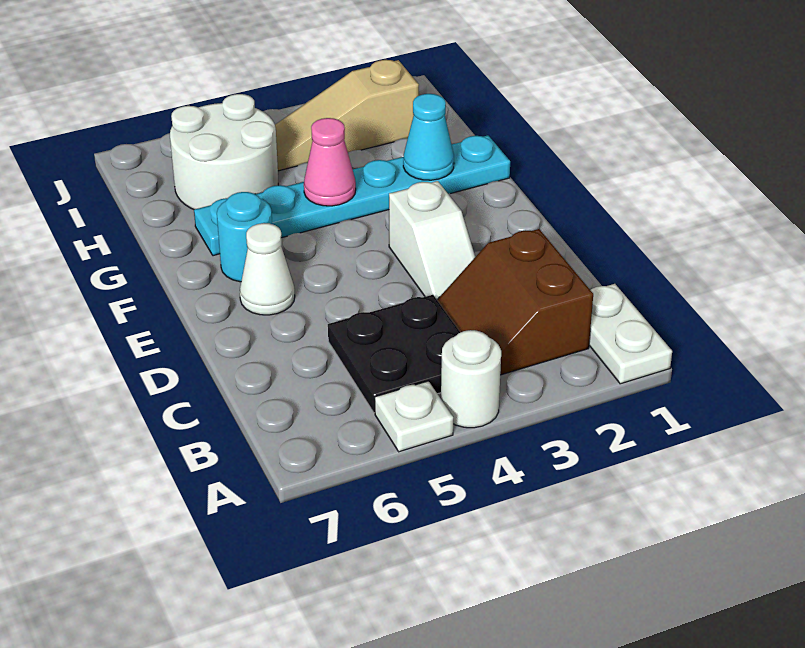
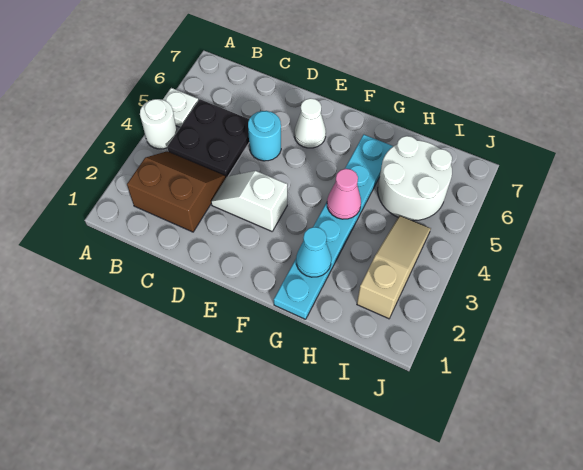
white 1x2 plate [589,284,672,384] -> none
cyan 1x1 round brick [217,192,272,282] -> cyan 1x1 round brick moved to [248,111,281,161]

